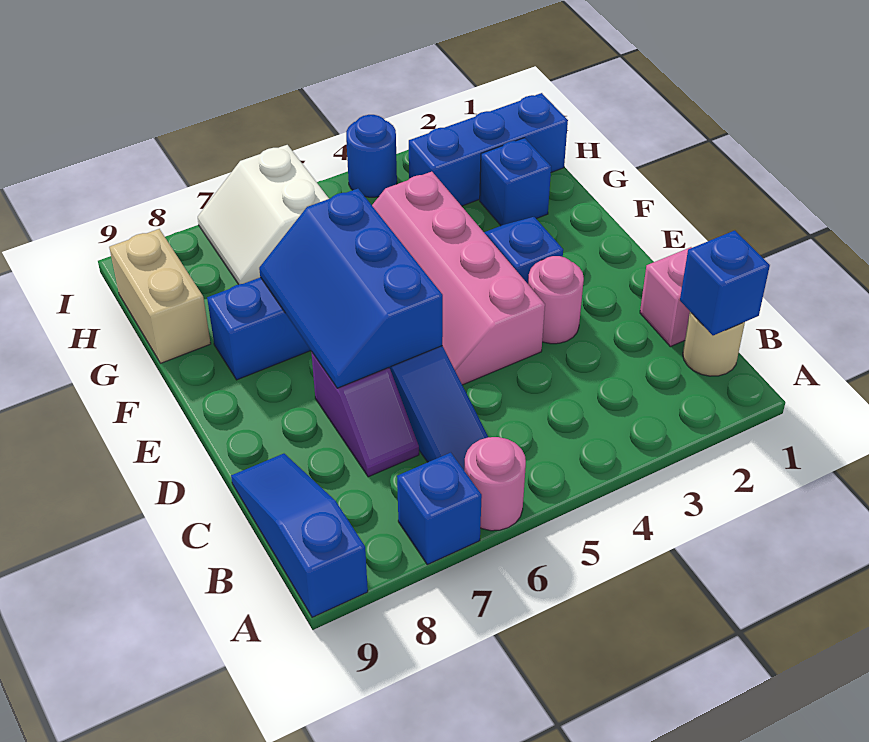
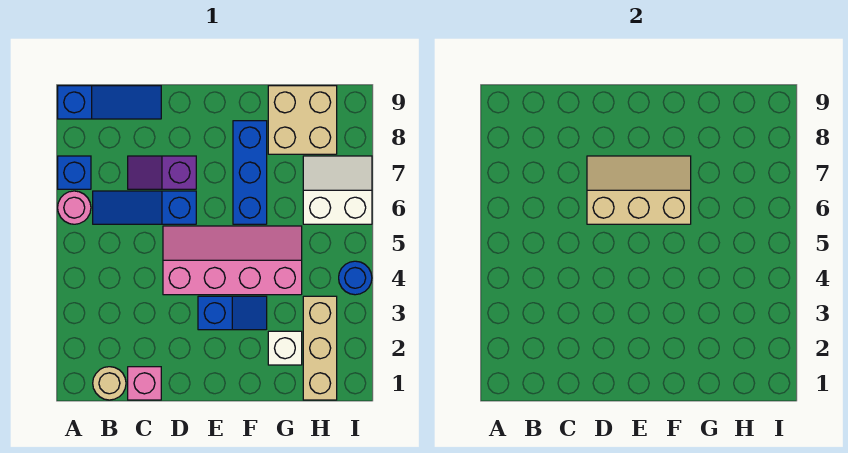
blue 1x1 brick [680,231,770,335] -> none
pink 1x1 round brick [528,256,584,344] -> none
blue 2x3 slope [259,189,443,388] -> tan 2x3 slope [587,156,691,224]
blue 1x1 brick [480,138,551,226] -> white 1x1 brick [268,331,302,365]
tan 1x2 brick [109,229,211,363] -> tan 2x2 brick [268,86,337,154]
blue 1x3 brick [409,93,568,206] -> tan 1x3 brick [303,296,337,400]

